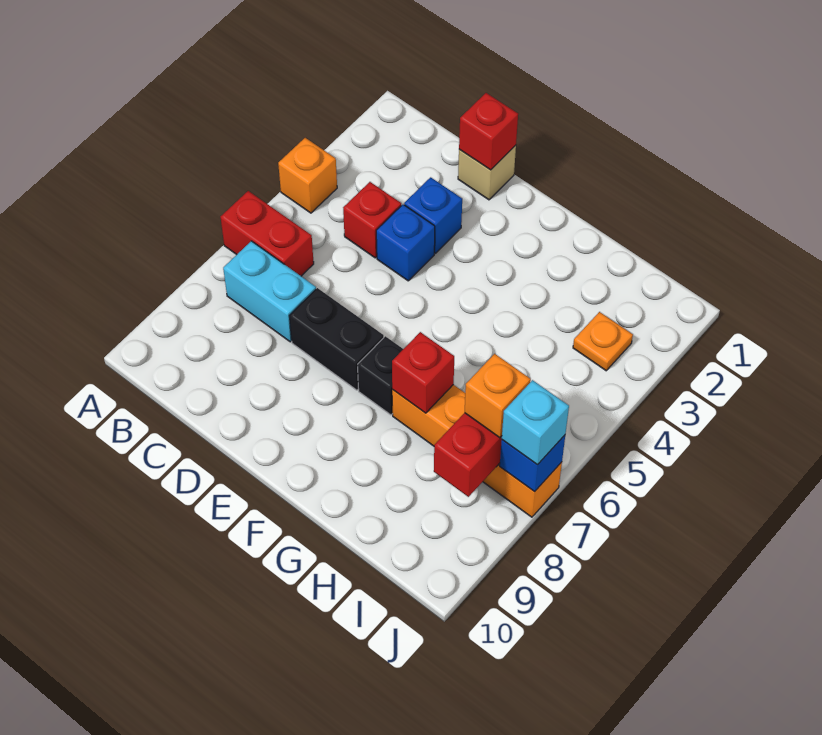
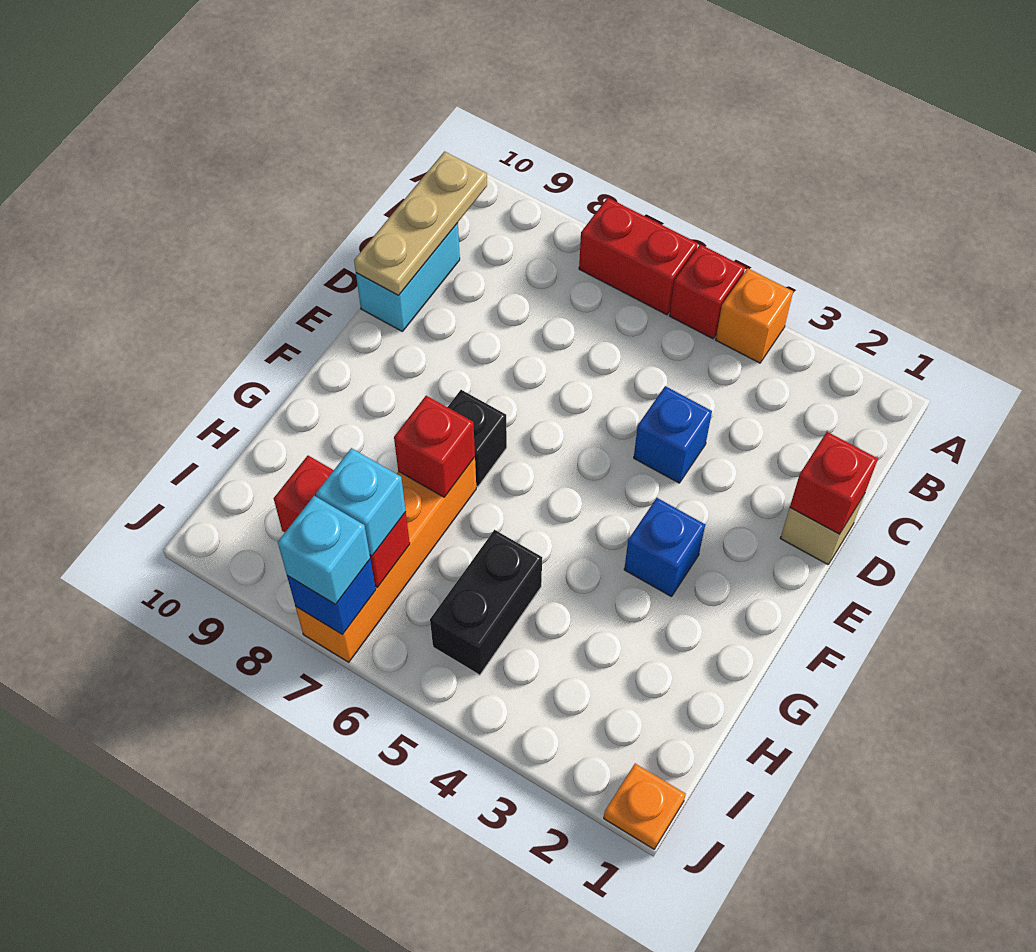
red 1x2 brick [220,191,314,276] -> red 1x2 brick turned to [579,198,698,315]
cyan 1x2 brick [223,241,316,342] -> cyan 1x2 brick moved to [356,223,460,331]
none -> tan 1x3 plate [354,152,487,296]
red 1x1 brick [343,182,401,258] -> red 1x1 brick moved to [669,244,745,339]
blue 1x1 brick [404,177,462,253] -> blue 1x1 brick moved to [624,498,705,597]
black 1x2 brick [290,288,384,390] -> black 1x2 brick moved to [430,530,542,675]
orange 1x1 plate [573,312,633,371] -> orange 1x1 plate moved to [604,764,686,849]
orange 1x1 brick [465,354,531,438] -> cyan 1x1 brick [316,448,406,556]

